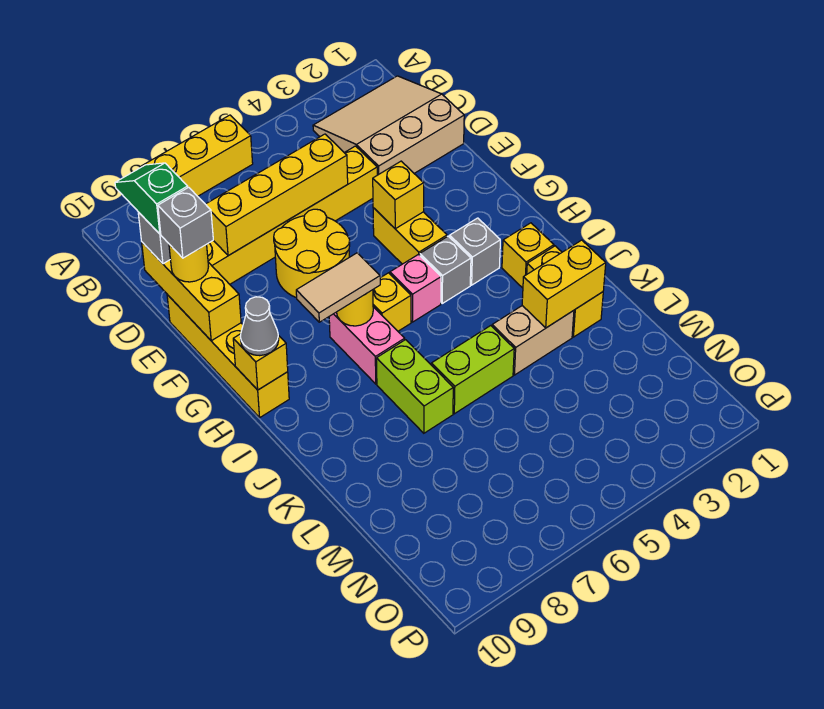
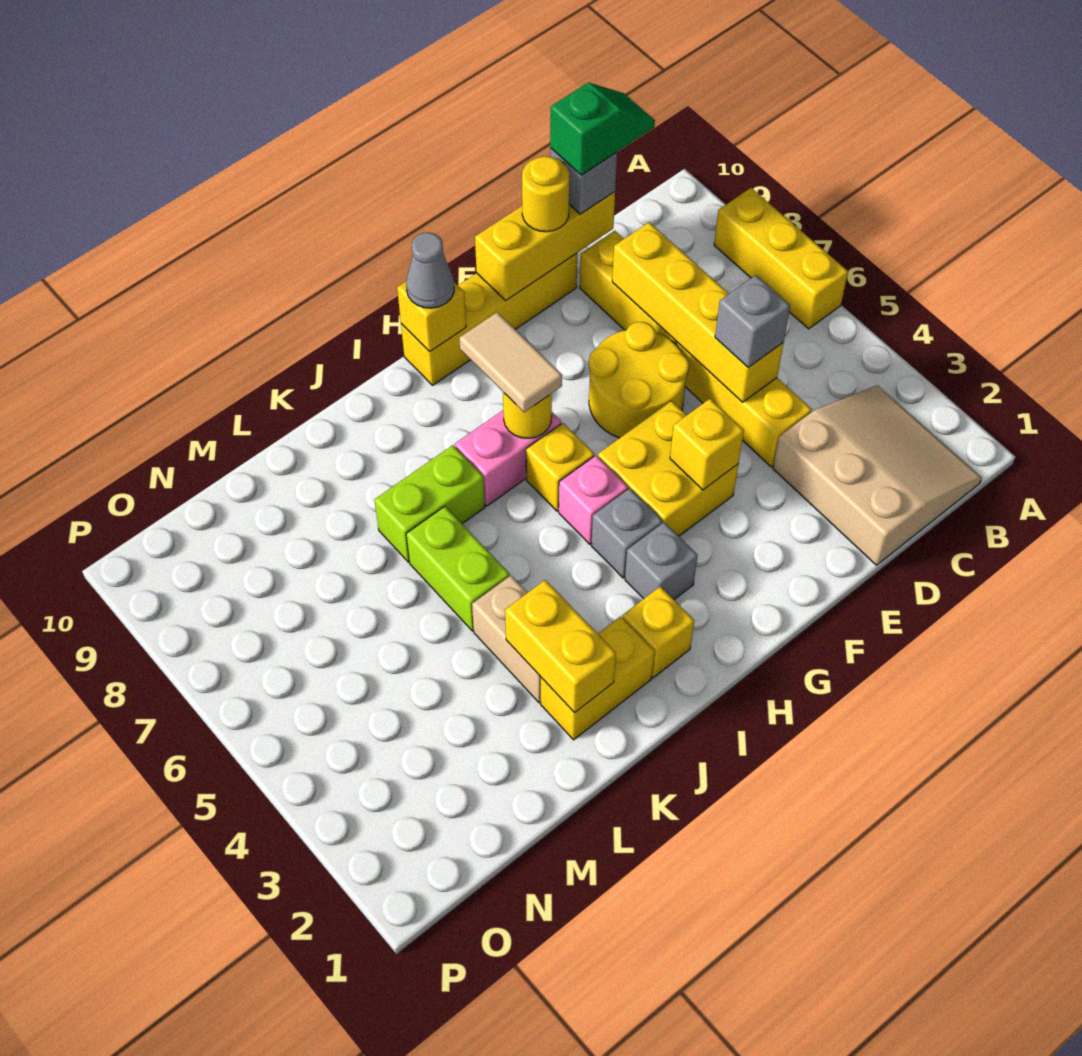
grey 1x1 brick [158,187,213,258] -> grey 1x1 brick moved to [715,275,790,368]
yellow 1x2 brick [373,208,447,264] -> yellow 2x2 brick [598,401,738,536]

